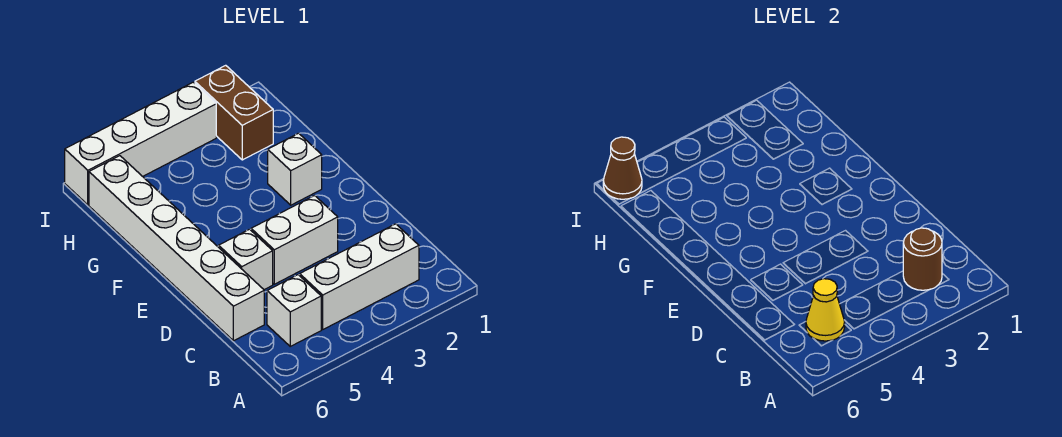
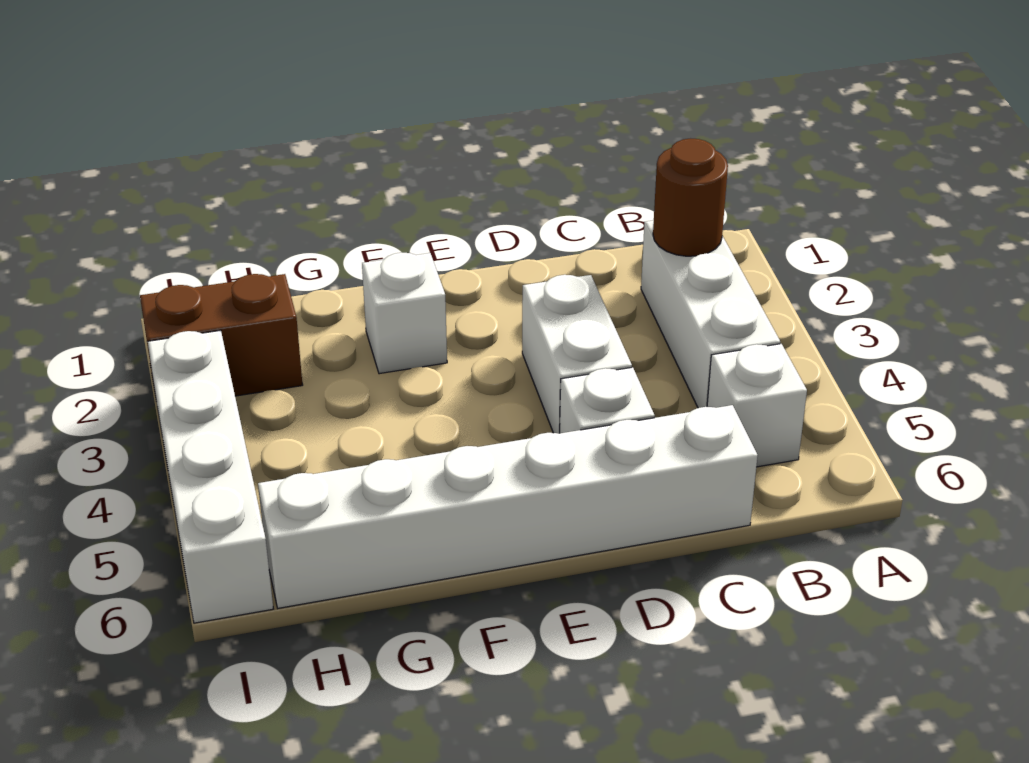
yellow 1x1 cone [806,279,845,341] -> none
brown 1x1 cone [603,137,642,199] -> none

